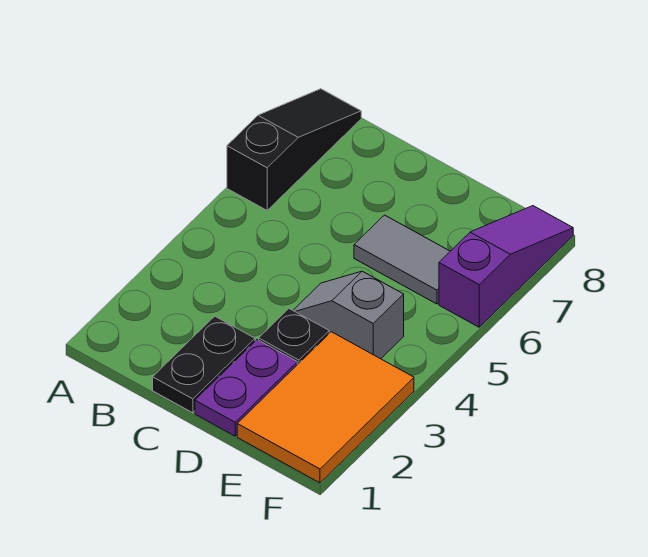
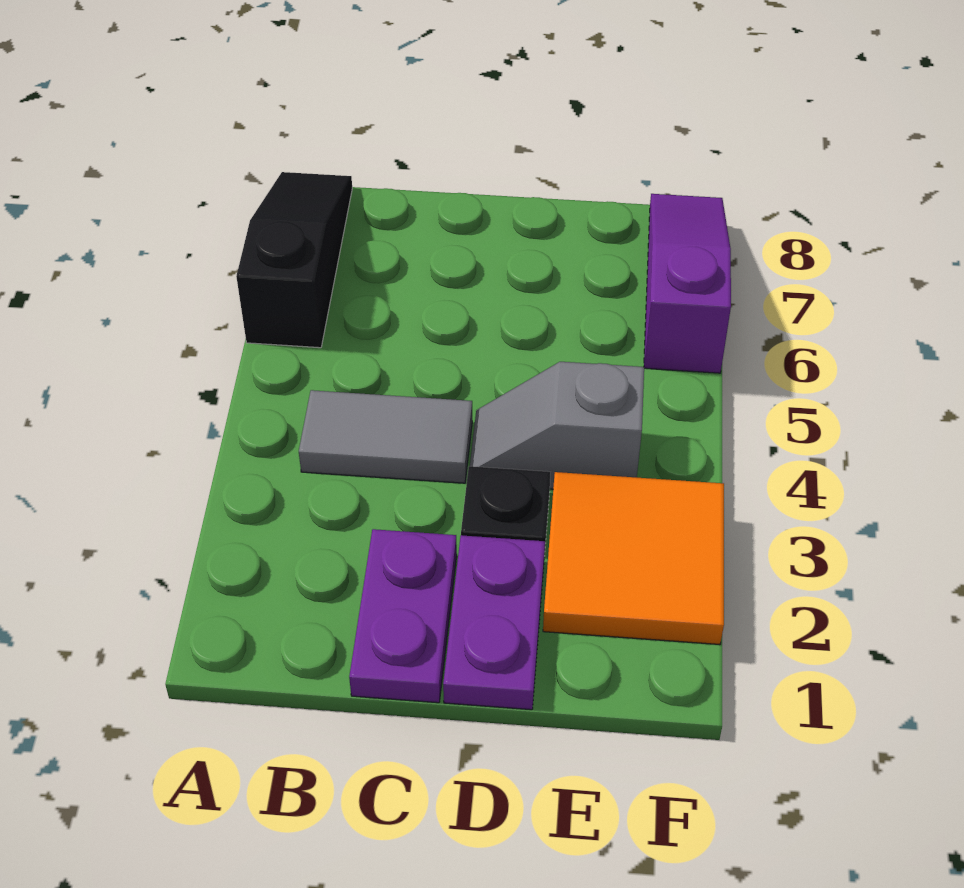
black 1x2 plate [153,316,255,413] -> purple 1x2 plate [349,529,457,703]
grey 1x2 tile [354,215,450,304] -> grey 1x2 tile moved to [299,390,472,483]
orange 2x3 tile [237,332,414,483] -> orange 2x2 tile [543,472,724,644]

